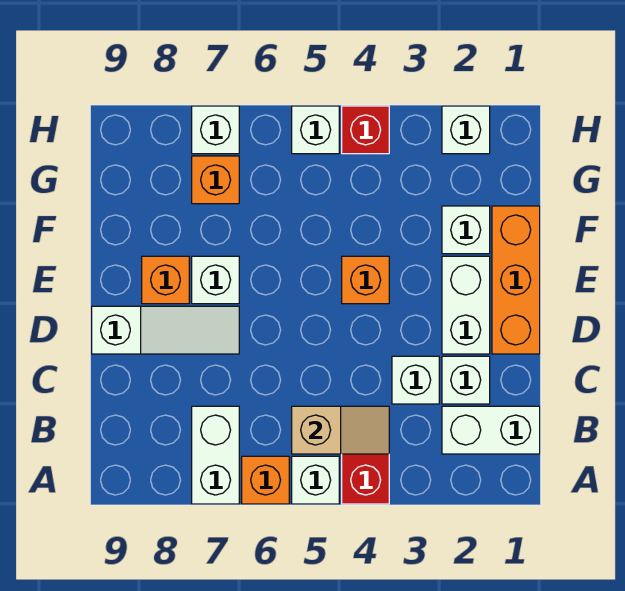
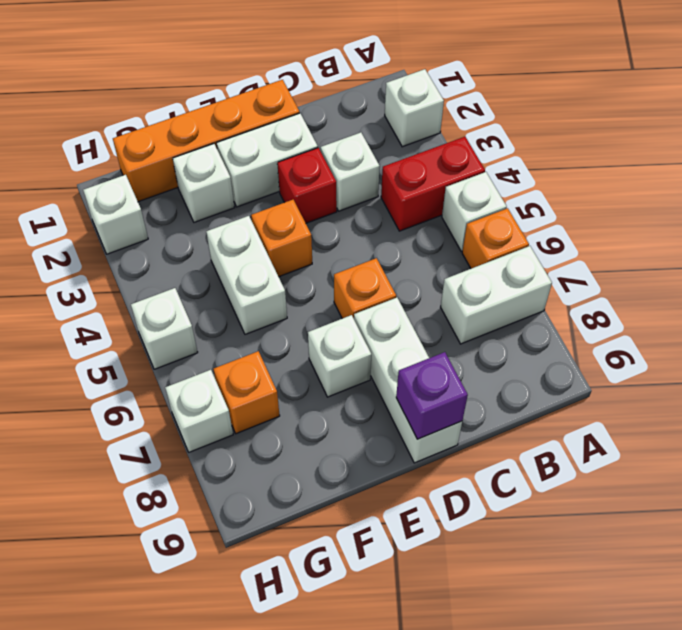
white 1x2 brick [442,406,540,454] -> white 1x2 brick moved to [206,216,287,334]
tan 1x2 slope [292,406,389,454] -> none
white 1x1 brick [442,356,490,404] -> white 1x1 brick moved to [385,69,444,147]
orange 1x3 brick [492,206,540,354] -> orange 1x4 brick [113,80,300,202]
white 1x3 slope [92,306,239,354] -> white 1x3 brick [354,298,462,463]
none -> purple 1x1 brick [396,352,468,439]
orange 1x1 brick [142,256,189,304] -> orange 1x1 brick moved to [334,258,396,319]
red 1x1 brick [342,106,389,154] -> red 1x1 brick moved to [277,148,337,223]

